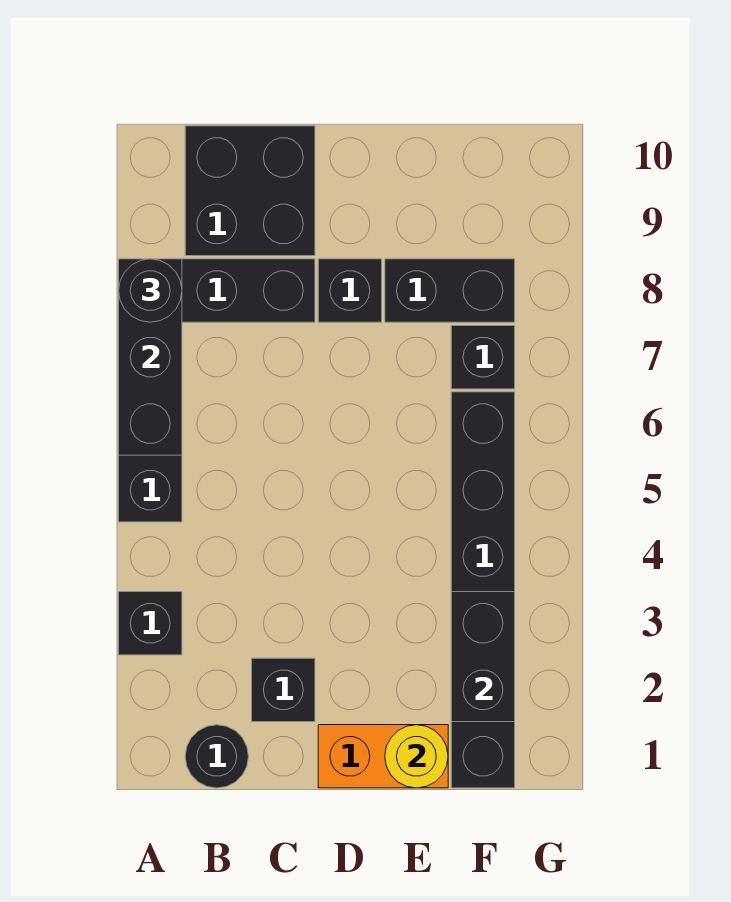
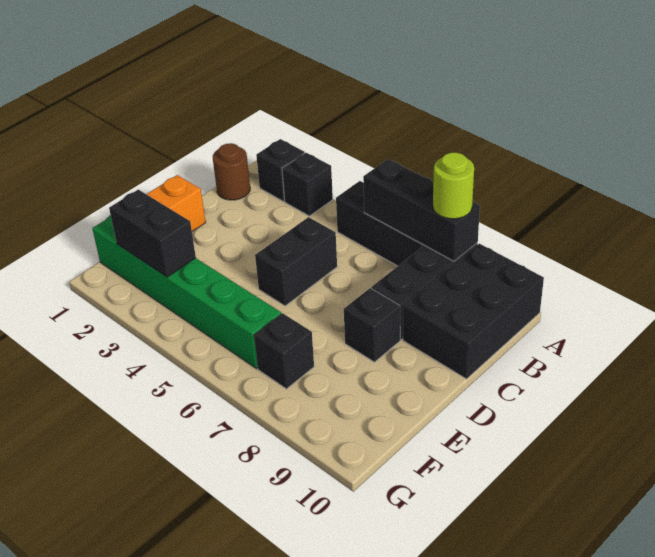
black 1x1 round brick [119,259,182,322] -> lime 1x1 round brick [433,153,474,219]
black 1x1 round brick [185,725,249,788] -> brown 1x1 round brick [213,143,250,200]
black 2x2 brick [185,126,315,256] -> black 2x3 brick [403,244,544,379]
black 1x1 brick [252,658,315,722] -> black 1x1 brick moved to [256,139,305,202]
yellow 1x1 round brick [385,725,448,788] -> none
black 1x2 brick [385,259,515,322] -> black 1x2 brick moved to [255,217,337,306]
black 1x6 brick [451,392,515,788] -> green 1x6 brick [92,215,281,369]

